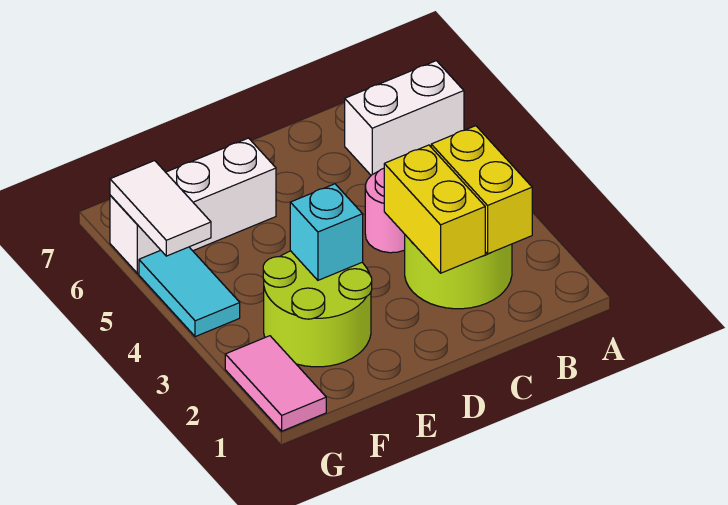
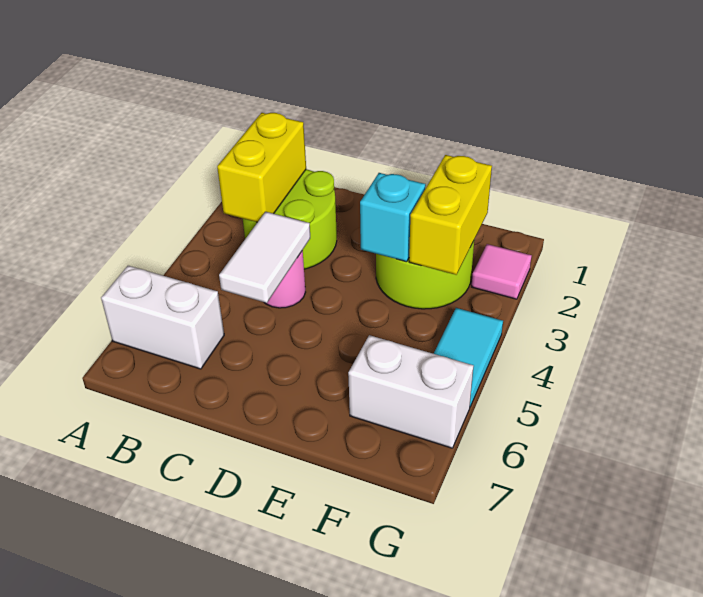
yellow 1x2 brick [384,145,485,273] -> yellow 1x2 brick moved to [409,155,492,275]
white 1x3 brick [110,138,276,274] -> white 1x2 brick [348,335,474,448]
pink 1x2 tile [225,336,326,431] -> pink 1x1 tile [471,244,532,299]
white 1x2 tile [110,161,211,256] -> white 1x2 tile moved to [219,212,310,303]

